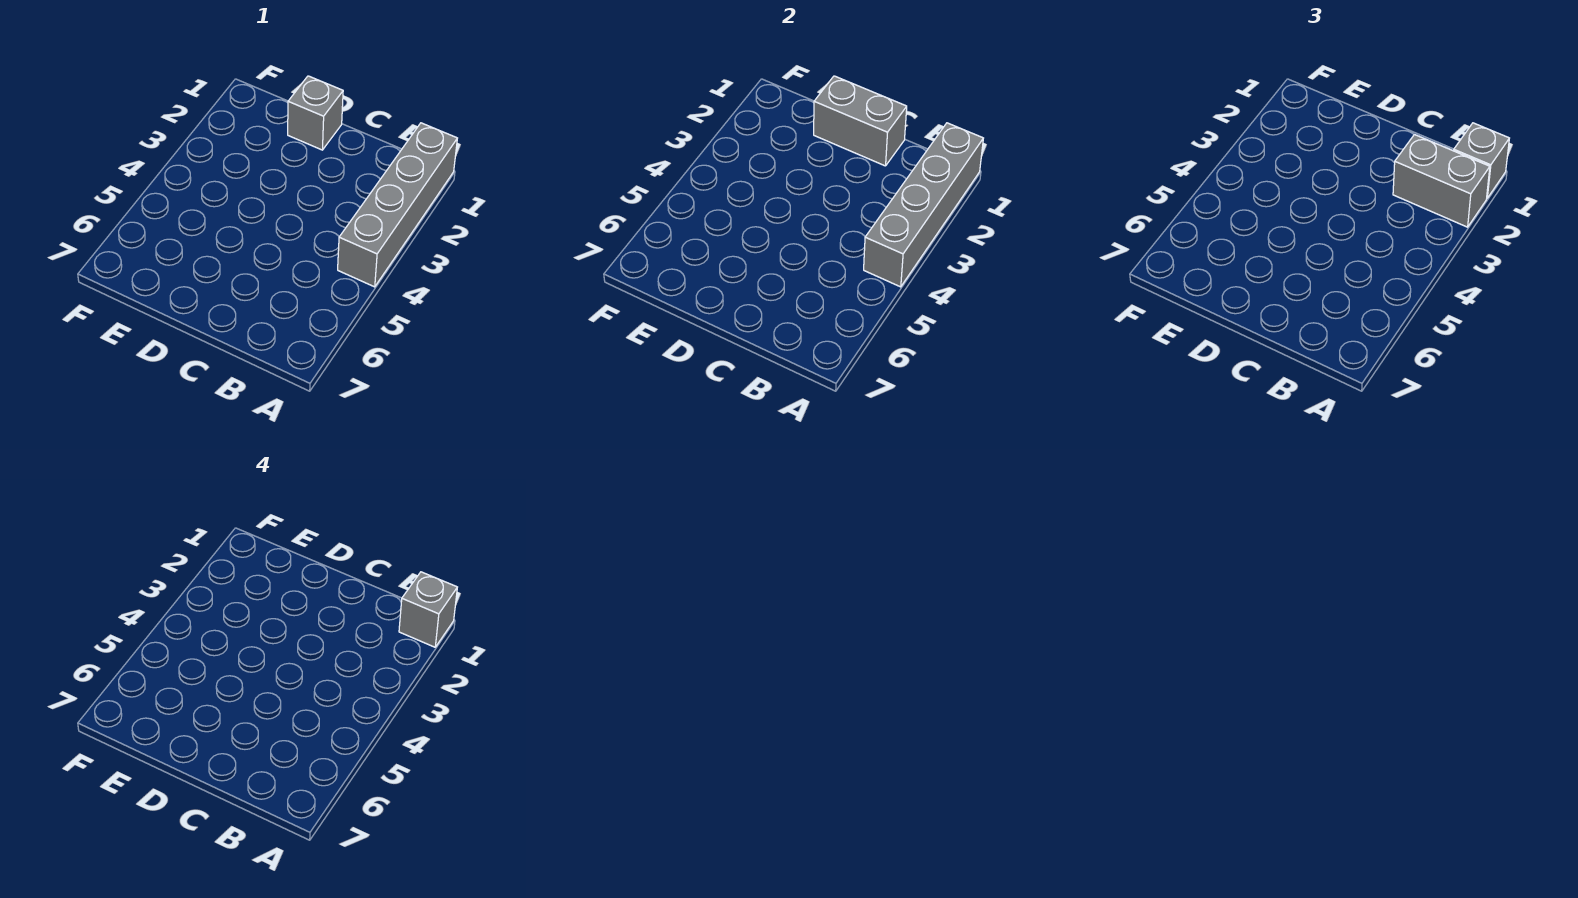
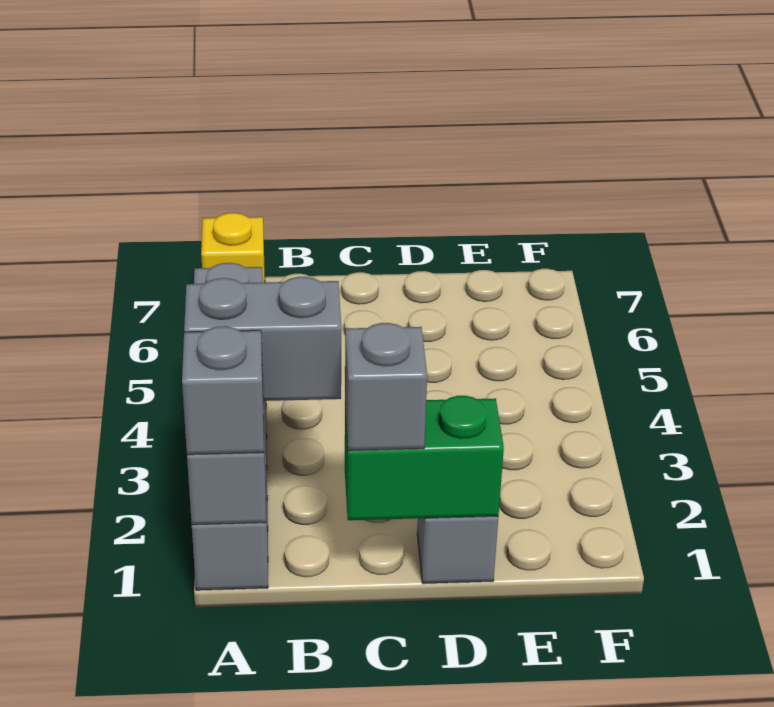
grey 1x1 brick [399,572,457,647] -> grey 1x1 brick moved to [345,323,427,451]
none -> yellow 1x1 brick [201,213,265,282]
grey 1x2 brick [814,76,907,166] -> green 1x2 brick [345,396,504,520]

